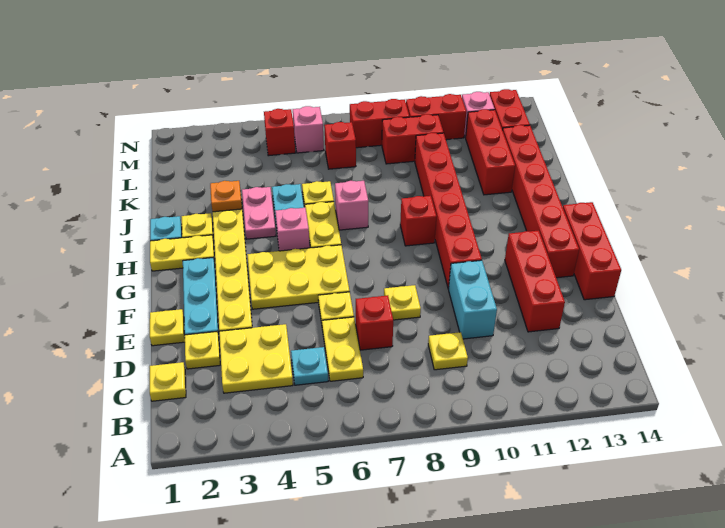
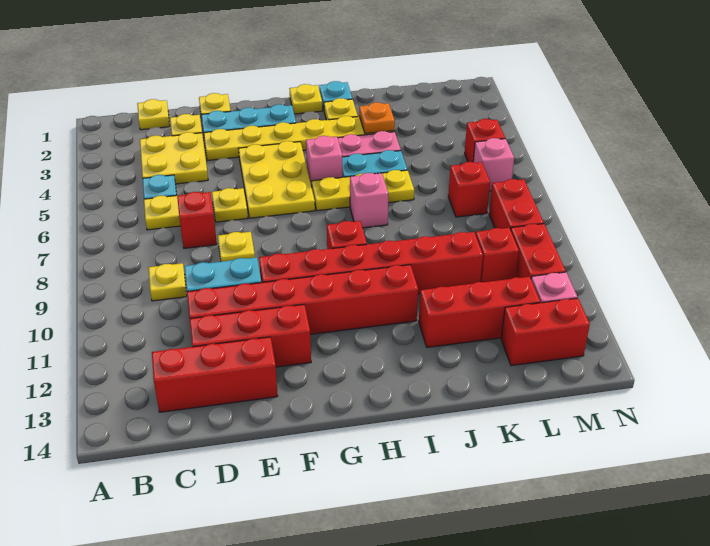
red 1x3 brick [563,202,621,300] -> red 1x3 brick moved to [152,337,278,412]
red 1x6 brick [503,125,579,278] -> red 1x6 brick moved to [187,265,418,334]
yellow 1x2 plate [150,235,215,271] -> yellow 1x1 plate [289,84,322,114]
red 1x2 brick [382,114,444,164] -> red 1x1 brick [476,228,519,282]

